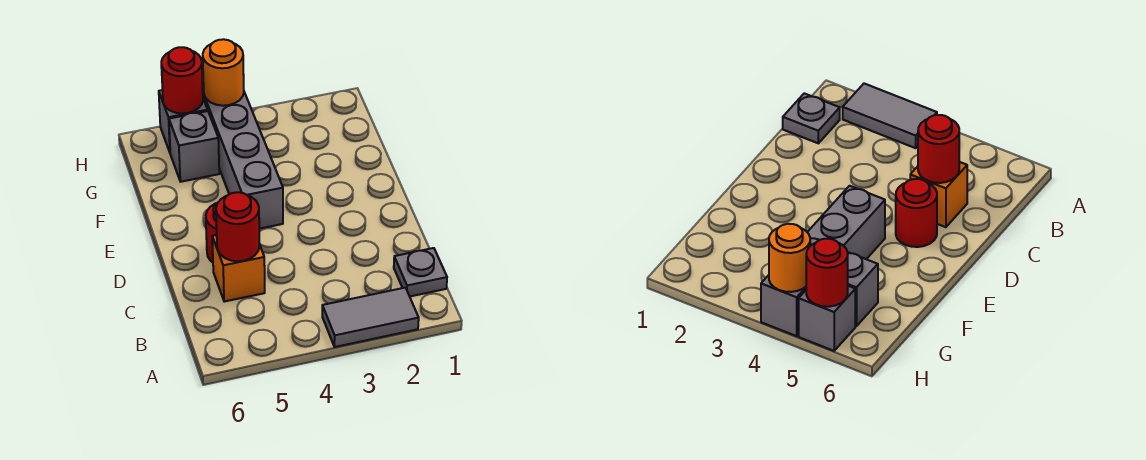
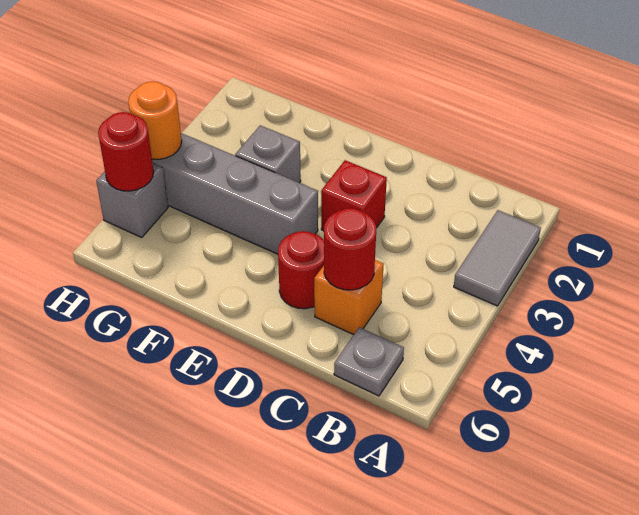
grey 1x1 plate [394,248,447,296] -> grey 1x1 plate moved to [334,327,404,396]
none -> red 1x1 brick [321,160,387,231]
grey 1x1 brick [169,111,219,182] -> grey 1x1 brick moved to [235,125,301,183]

